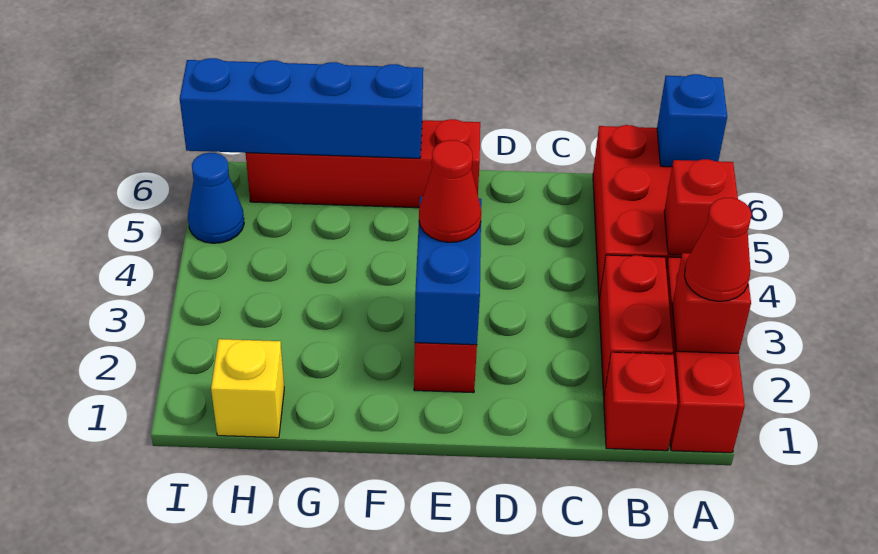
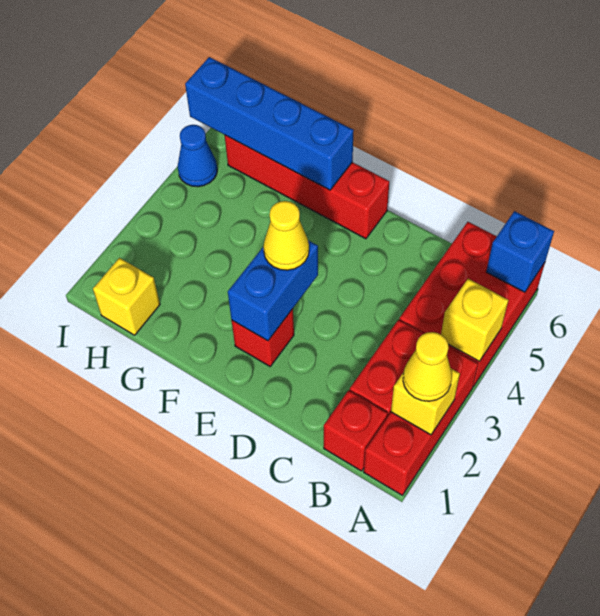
red 1x1 brick [672,253,751,353] -> yellow 1x1 brick [391,369,460,435]
red 1x1 cone [684,198,751,301] -> yellow 1x1 cone [403,332,452,401]
red 1x1 brick [664,159,738,255] -> yellow 1x1 brick [441,279,508,361]
red 1x1 cone [419,140,482,242] -> yellow 1x1 cone [263,201,309,270]

